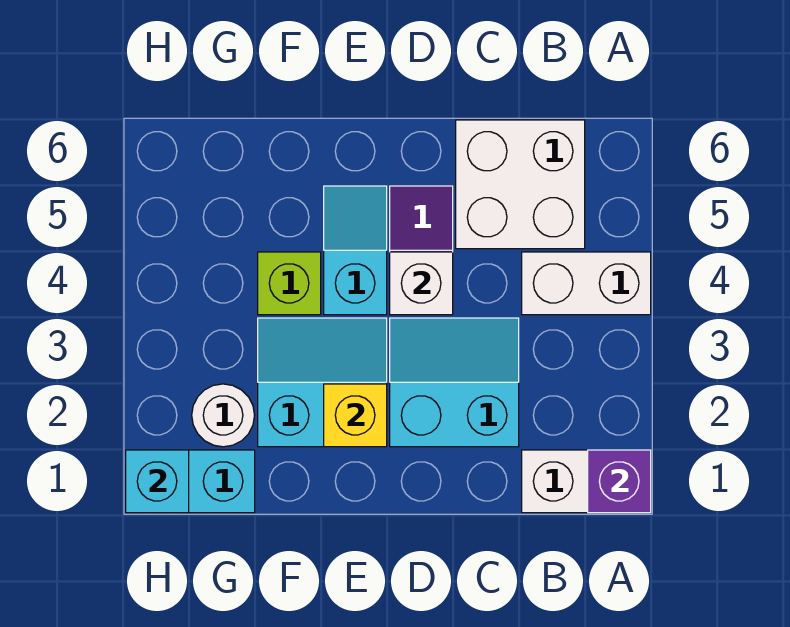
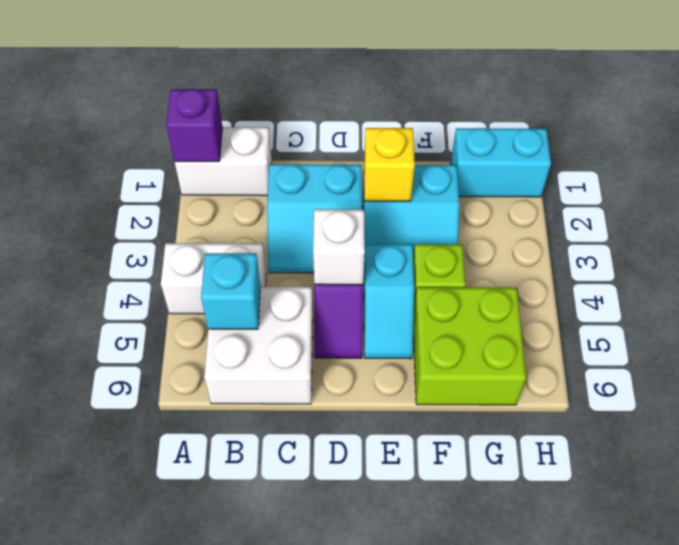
none -> lime 2x2 brick [413,287,526,405]
white 1x1 round brick [192,384,255,447] -> none
cyan 1x1 brick [126,450,189,513] -> cyan 1x1 brick moved to [201,253,261,329]

